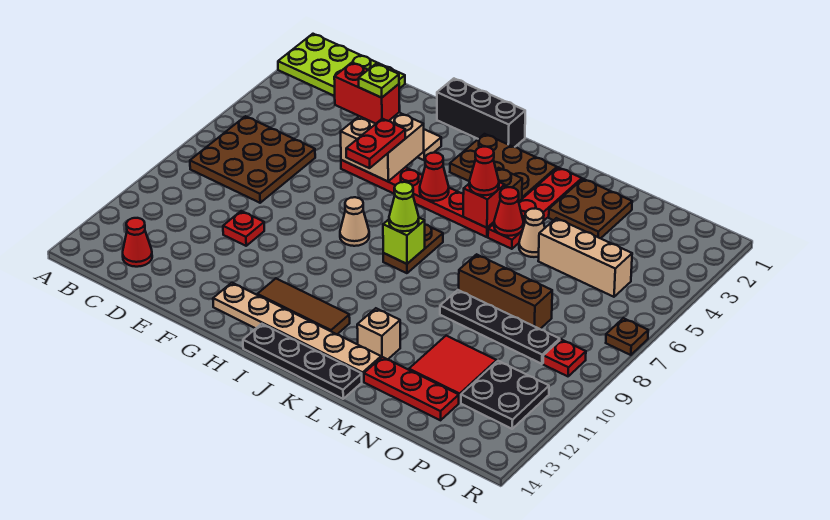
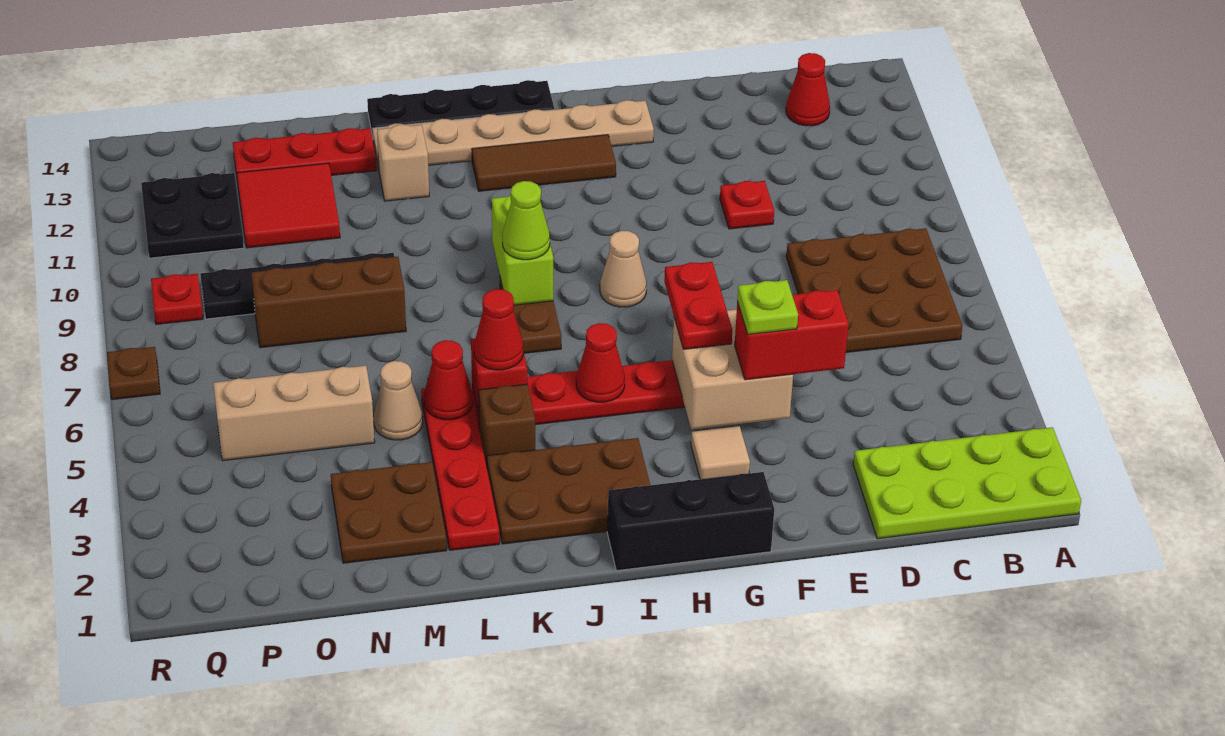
lime 1x1 brick [383,218,425,264] -> lime 1x2 brick [492,195,553,305]

